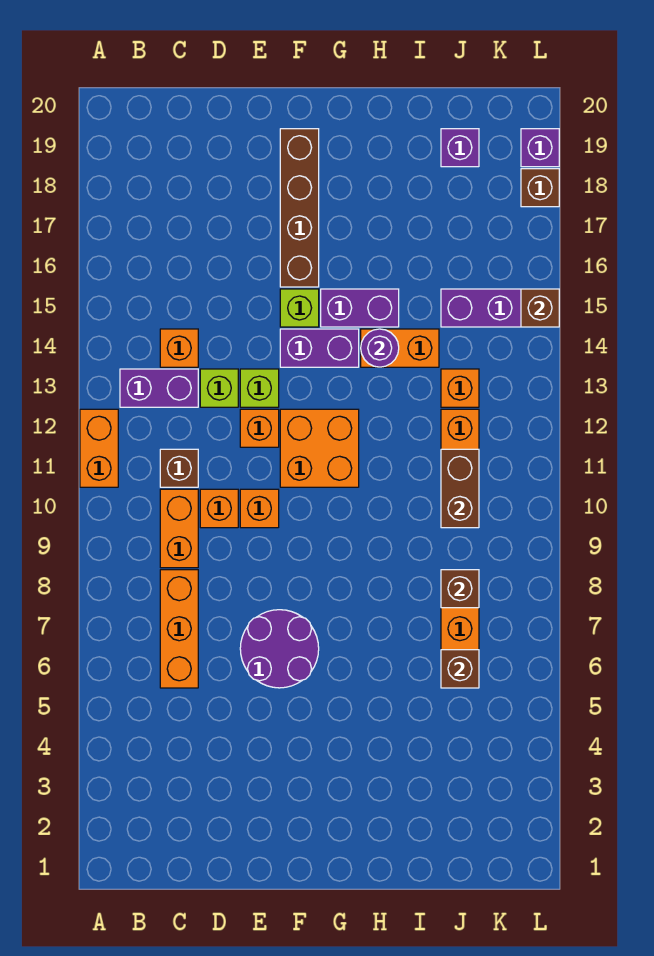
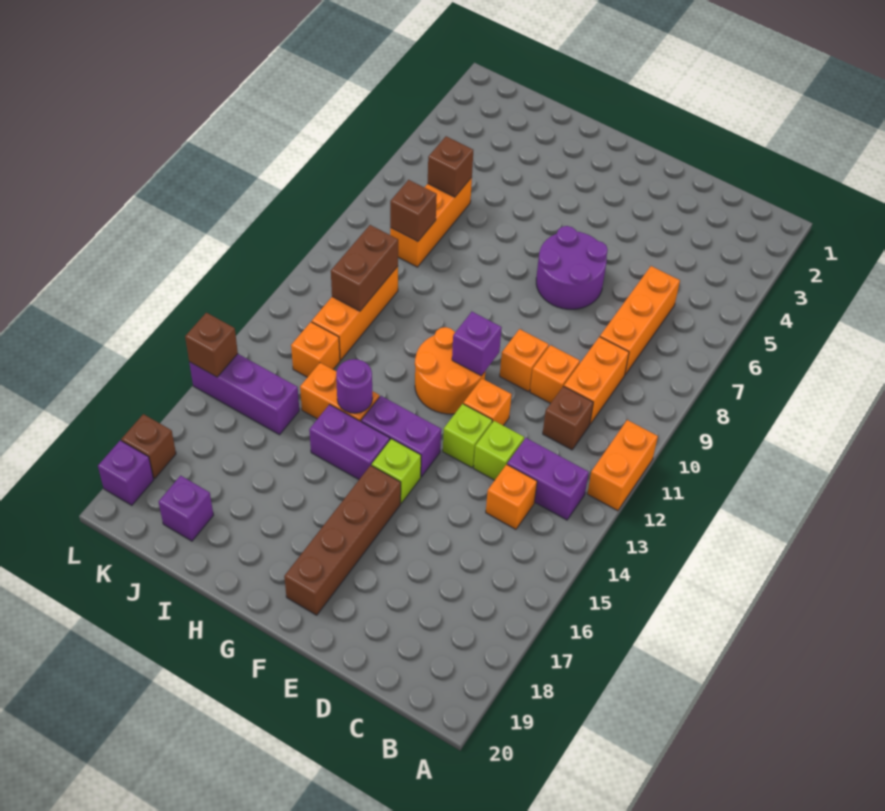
orange 2x2 brick [280,409,359,487] -> orange 2x2 round brick [415,327,485,414]
none -> purple 1x1 brick [452,312,502,376]

